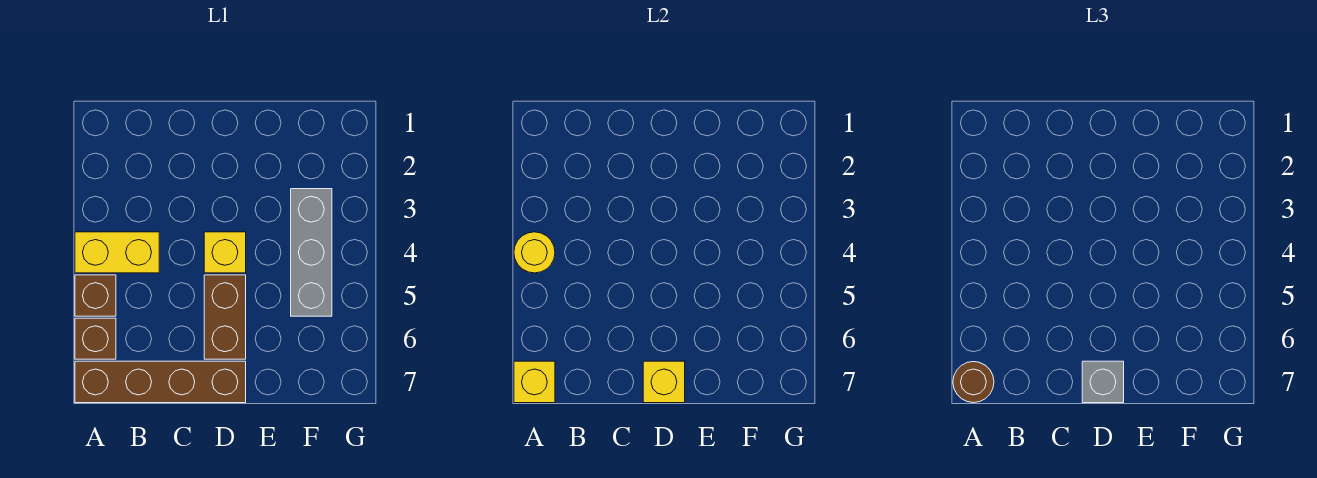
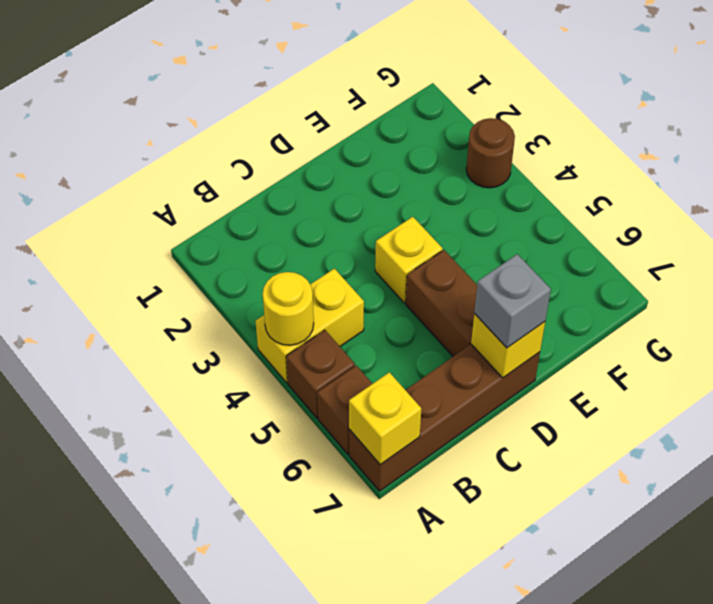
brown 1x1 round brick [953,362,994,403] -> brown 1x1 round brick moved to [466,118,515,188]
grey 1x3 brick [291,189,332,316] -> none

